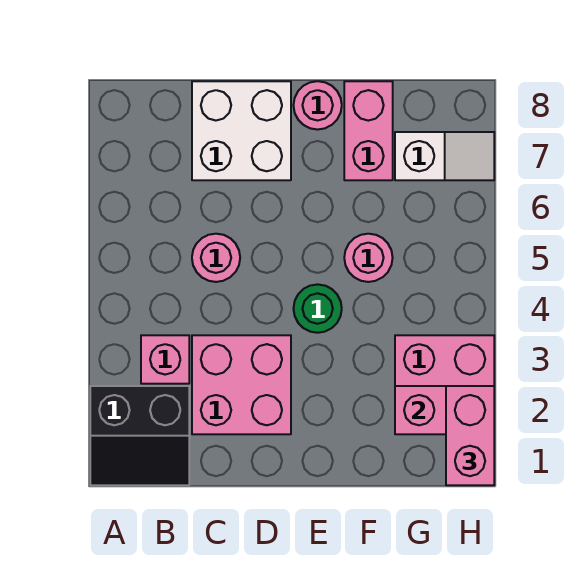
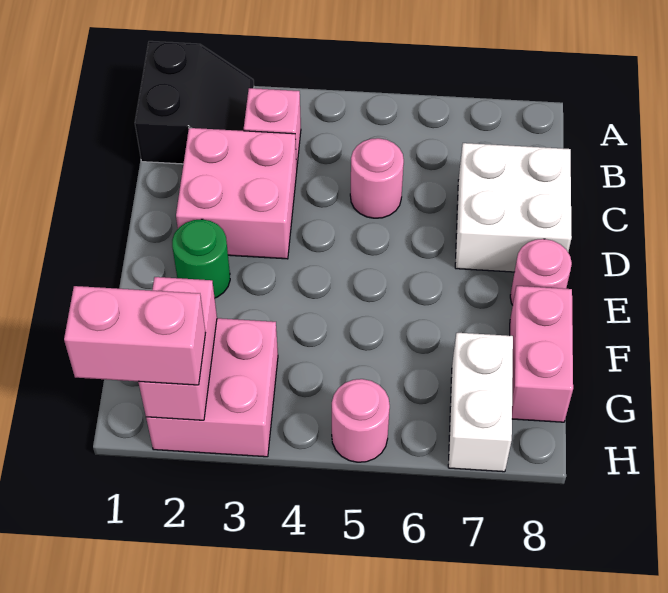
black 2x2 slope [90,386,189,485] -> black 2x2 slope turned to [135,41,254,164]
green 1x1 round brick [293,284,342,333] -> green 1x1 round brick moved to [172,219,230,298]
pink 1x1 round brick [344,234,393,282] -> pink 1x1 round brick moved to [332,379,390,462]
pink 1x2 brick [344,81,393,180] -> pink 1x2 brick turned to [510,286,573,422]
white 1x2 slope [395,132,494,180] -> white 1x2 brick [448,333,513,472]

